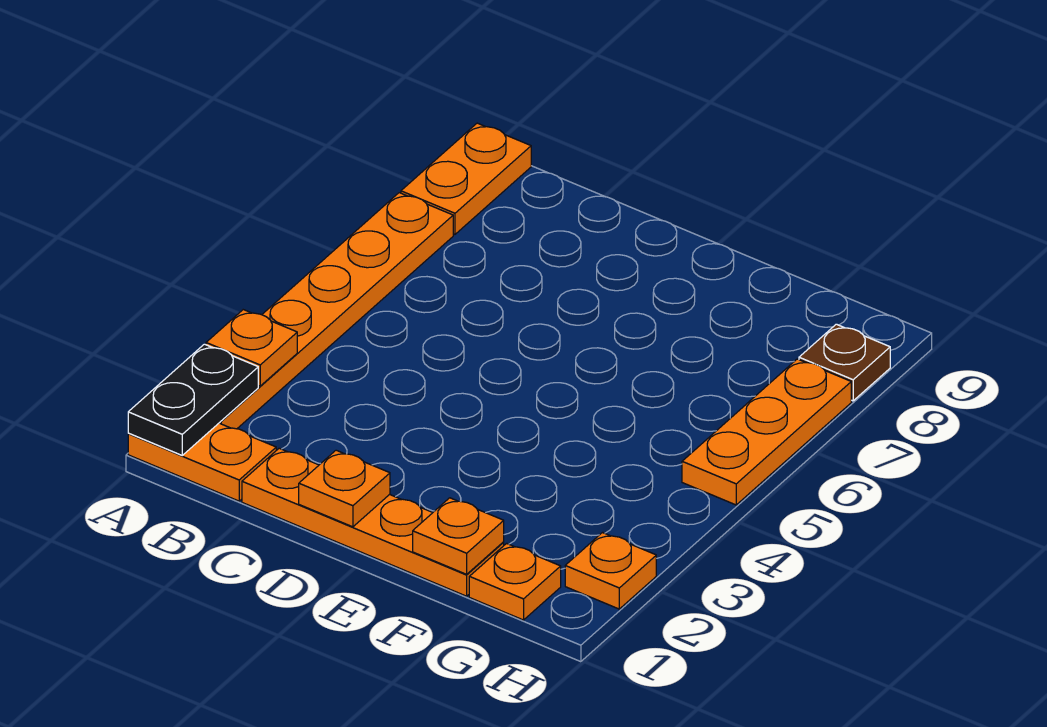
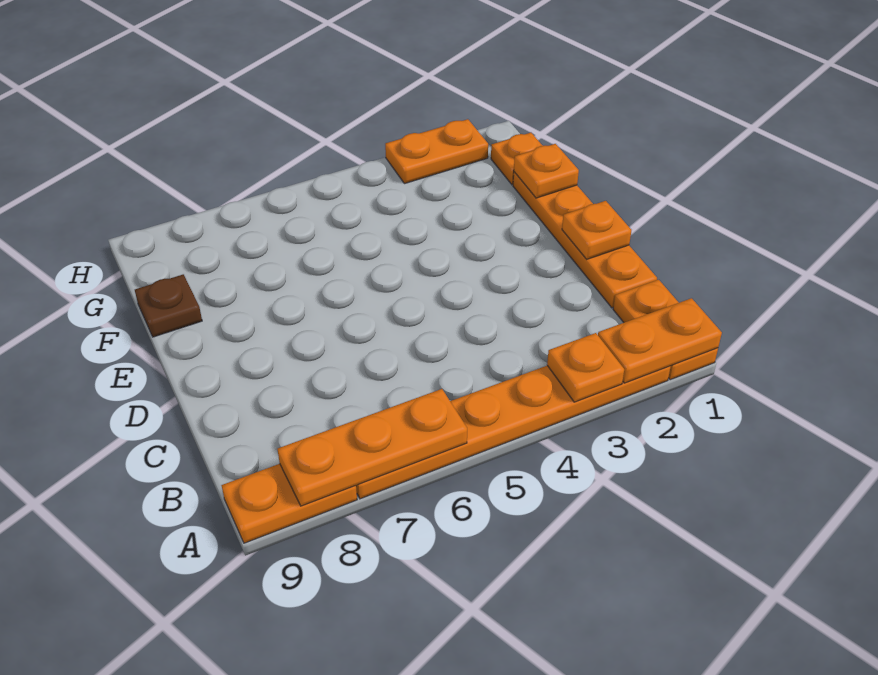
black 1x2 plate [128,344,258,455] -> orange 1x2 plate [598,298,722,383]
orange 1x1 plate [565,533,656,609] -> orange 1x2 plate [385,119,488,184]
orange 1x3 plate [682,359,851,505] -> orange 1x3 plate moved to [278,389,467,506]
brown 1x1 plate [799,324,890,401] -> brown 1x1 plate moved to [135,274,202,337]

